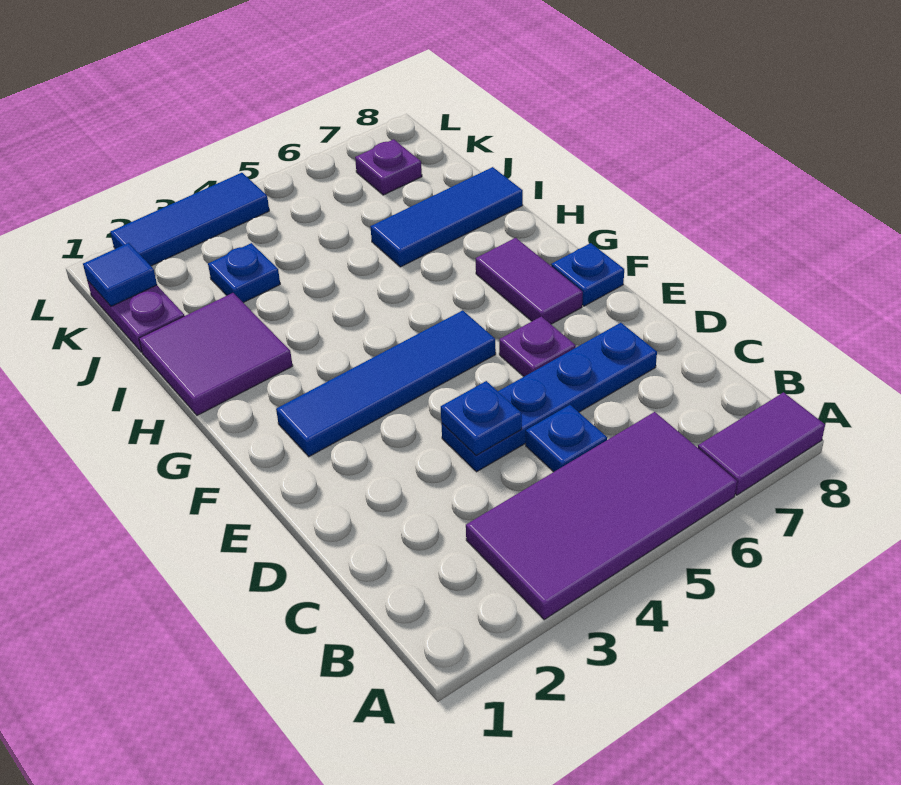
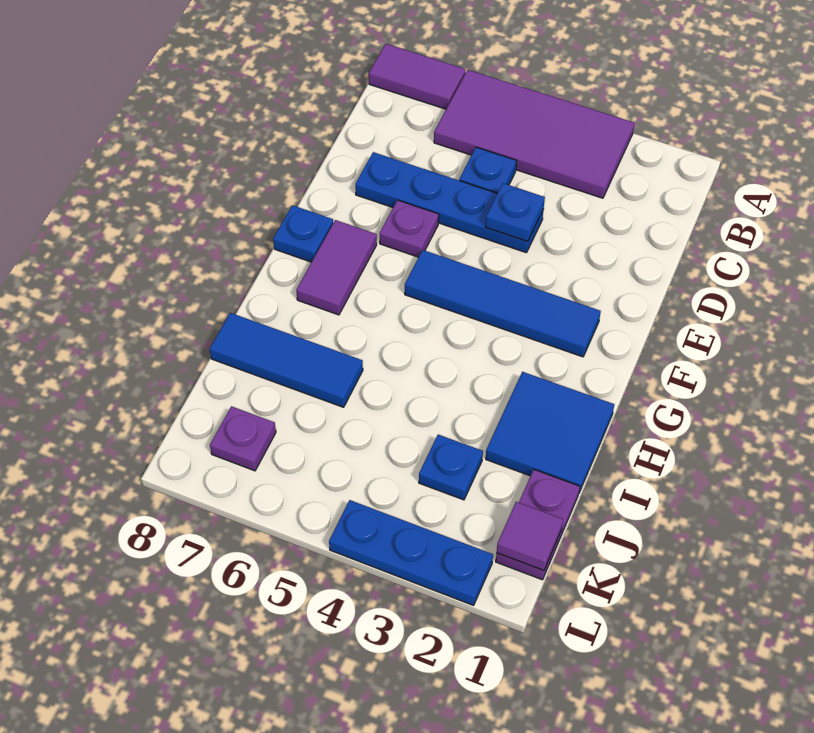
purple 2x2 tile [139,293,293,415] -> blue 2x2 tile [486,372,614,492]
blue 1x1 tile [83,243,157,306] -> purple 1x1 tile [497,502,563,571]
blue 1x3 tile [110,173,269,266] -> blue 1x3 plate [329,500,493,605]

